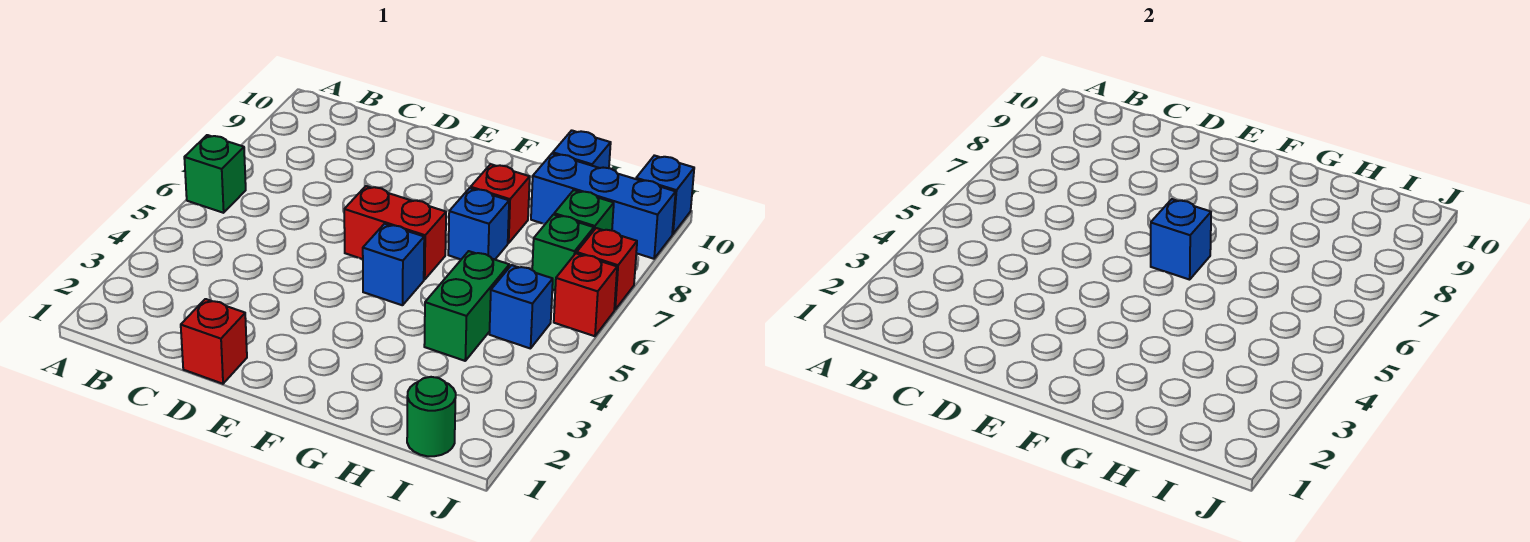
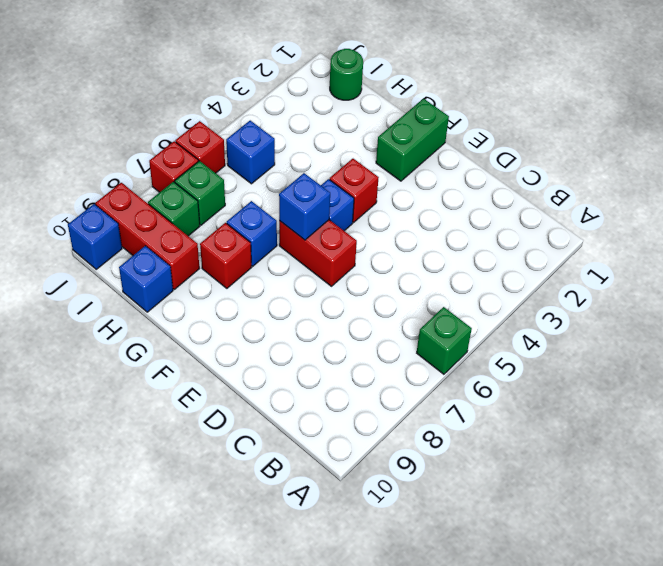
red 1x1 brick [181,299,247,384] -> red 1x1 brick moved to [330,159,379,222]
green 1x2 brick [424,251,509,361] -> green 1x2 brick moved to [376,99,449,181]
blue 1x3 brick [531,153,676,259] -> red 1x3 brick [96,183,199,289]

